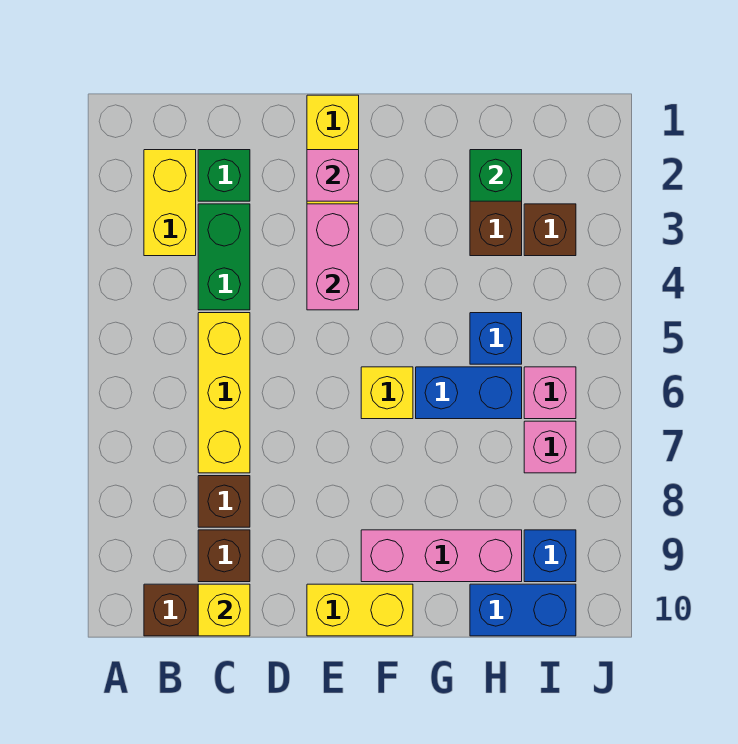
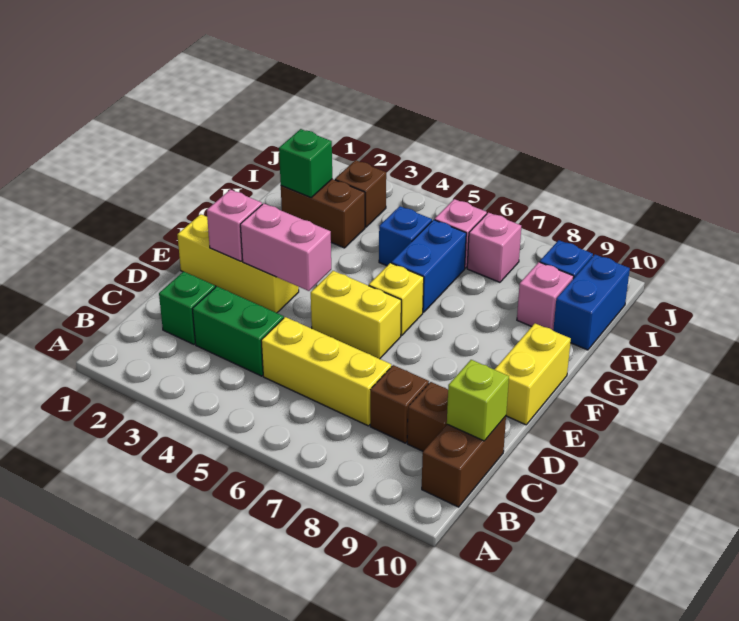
yellow 1x2 brick [144,150,196,256] -> yellow 1x2 brick moved to [311,271,401,359]
yellow 1x1 brick [198,584,250,636] -> lime 1x1 brick [447,360,509,441]
pink 1x3 brick [361,530,522,582] -> pink 1x1 brick [517,262,574,330]

